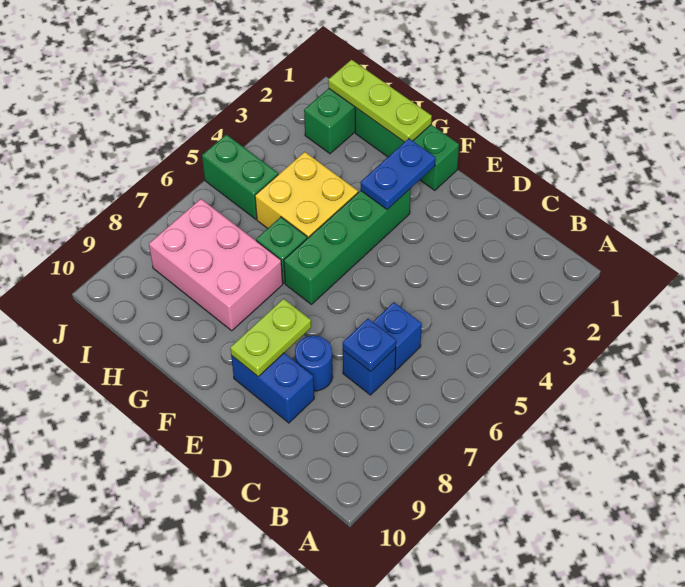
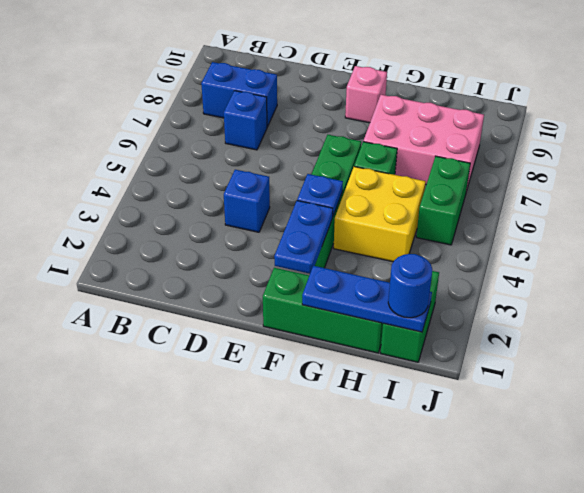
blue 1x1 brick [373,302,422,370] -> blue 1x1 brick moved to [224,170,270,232]
blue 1x1 plate [343,319,396,372] -> blue 1x1 plate moved to [297,174,343,217]
blue 1x1 round brick [295,336,333,391] -> blue 1x1 round brick moved to [388,254,432,318]
blue 1x2 brick [231,353,314,423] -> blue 1x2 brick moved to [201,62,277,127]
lime 1x2 plate [230,299,311,376] -> none
none -> pink 1x1 brick [345,66,387,123]
lime 1x3 plate [328,60,432,142] -> blue 1x3 plate [302,266,432,332]
green 1x2 brick [202,134,278,219] -> green 1x2 brick turned to [416,156,470,245]

